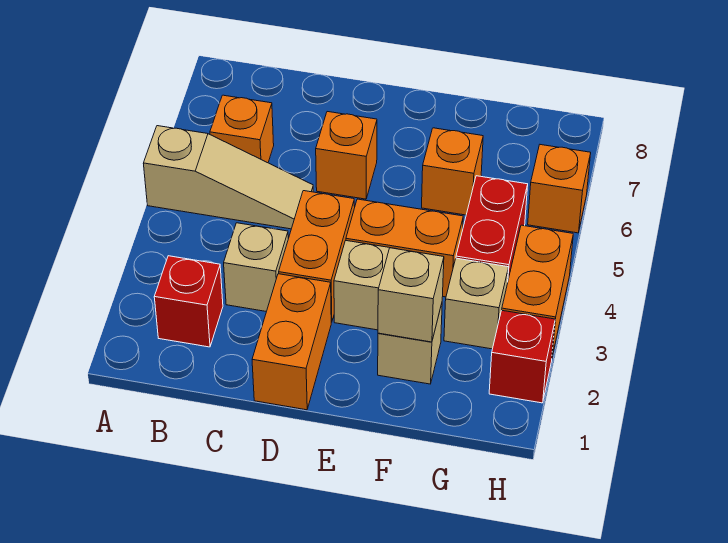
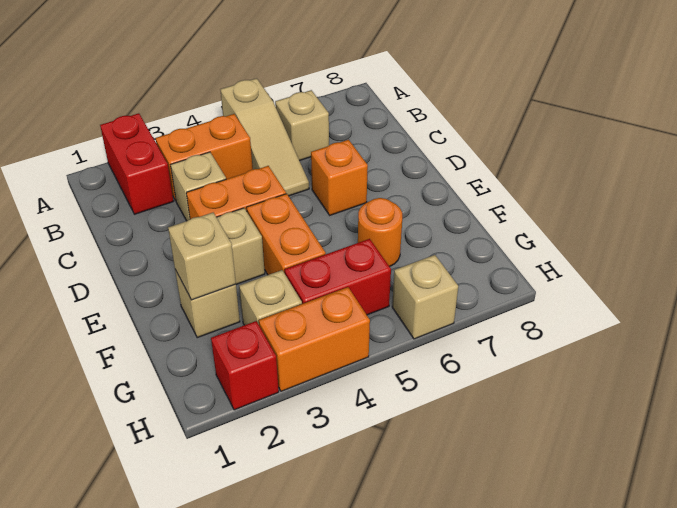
red 1x1 brick [154,256,223,347] -> red 1x2 brick [100,113,174,214]
orange 1x1 brick [210,95,274,163] -> tan 1x1 brick [275,90,329,161]
orange 1x2 brick [252,274,331,410] -> orange 1x2 brick moved to [156,114,253,201]
orange 1x1 brick [422,128,483,215] -> orange 1x1 round brick [358,198,402,267]
orange 1x1 brick [528,145,591,233] -> tan 1x1 brick [392,255,458,339]

